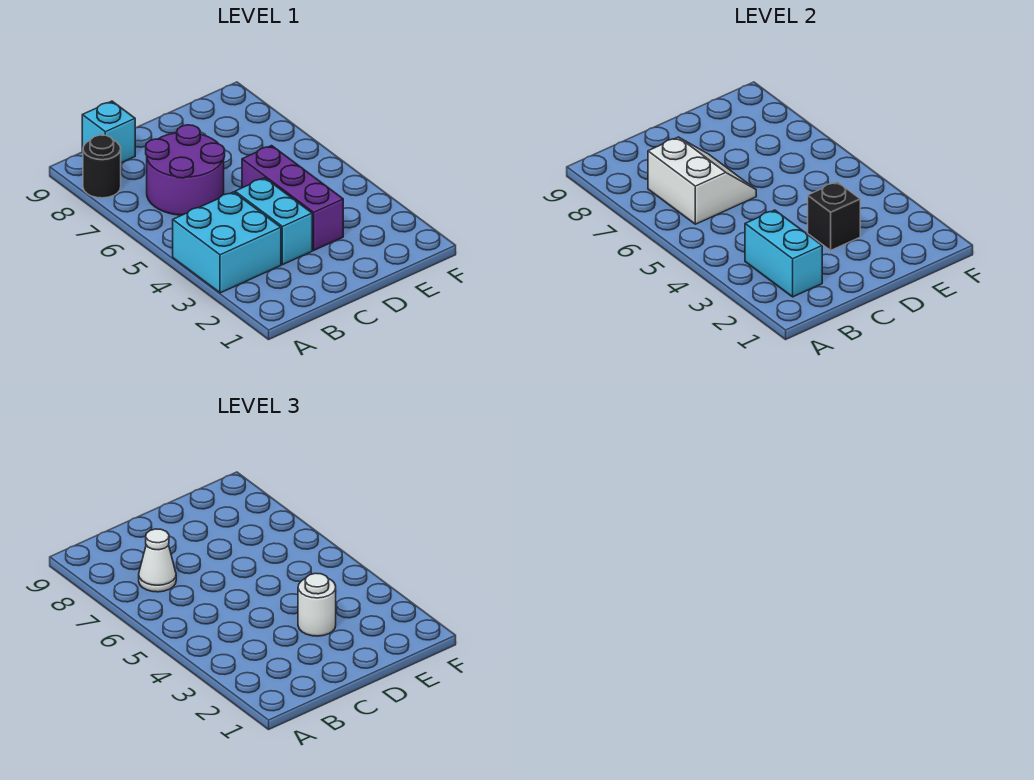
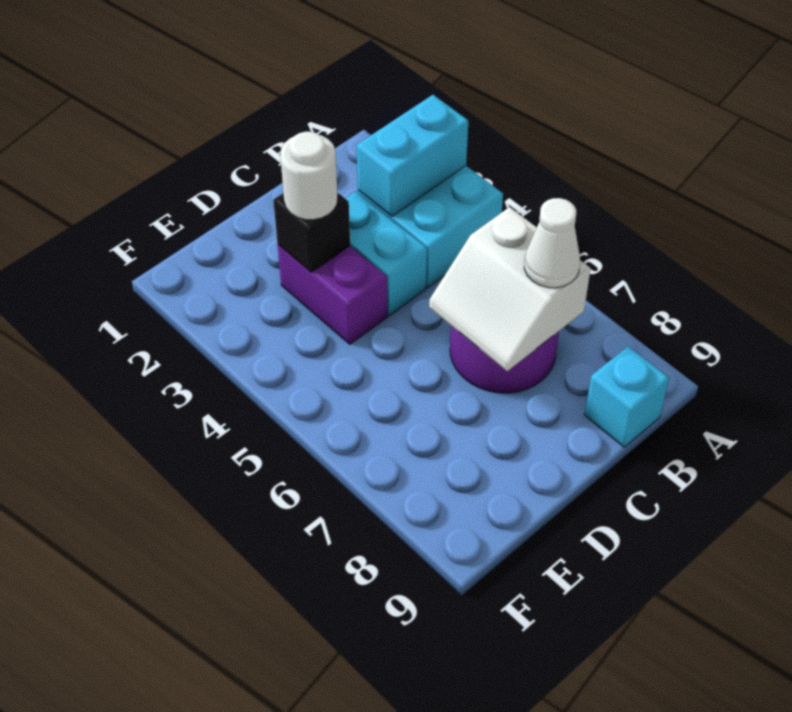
black 1x1 round brick [83,135,121,198] -> none
cyan 1x2 brick [745,210,822,297] -> cyan 1x2 brick turned to [356,95,468,216]
purple 1x3 brick [242,146,343,250] -> purple 1x2 brick [278,245,388,344]

